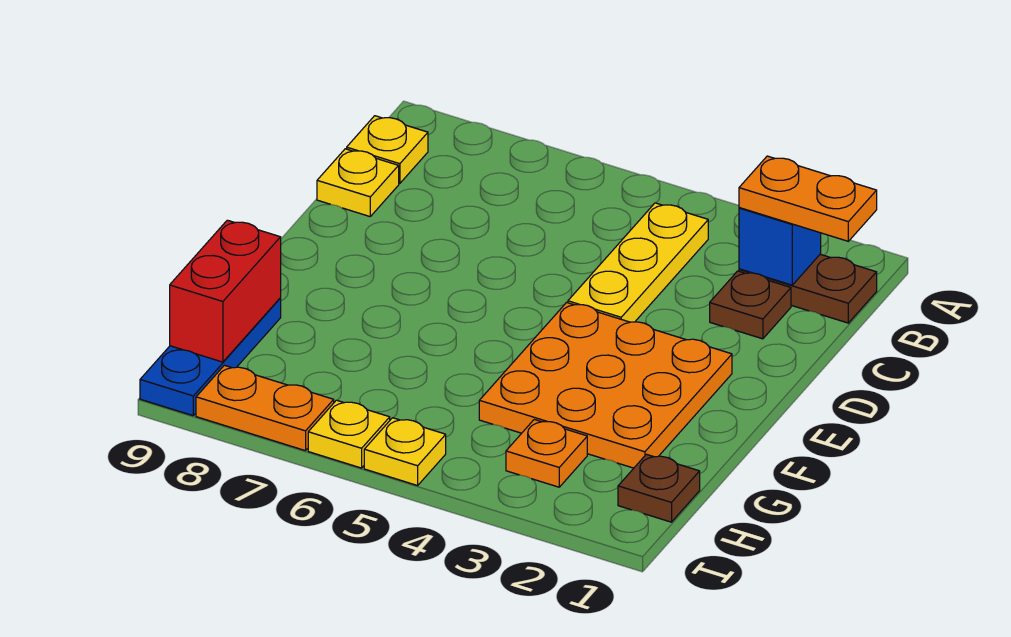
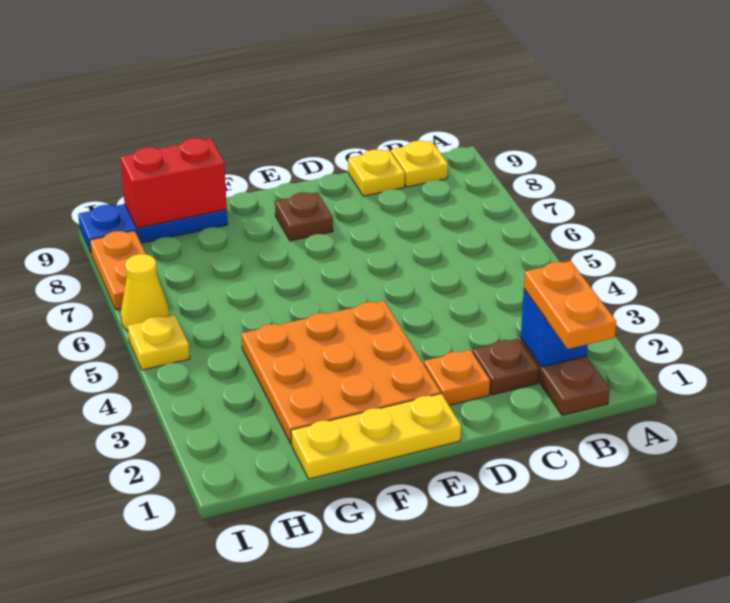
yellow 1x3 plate [568,203,708,322] -> yellow 1x3 plate moved to [291,394,461,479]
brown 1x1 plate [618,454,700,522] -> brown 1x1 plate moved to [275,192,333,241]
orange 1x1 plate [506,420,587,487] -> orange 1x1 plate moved to [424,350,490,405]
yellow 1x1 plate [308,400,390,468] -> yellow 1x1 cone [121,254,169,331]

